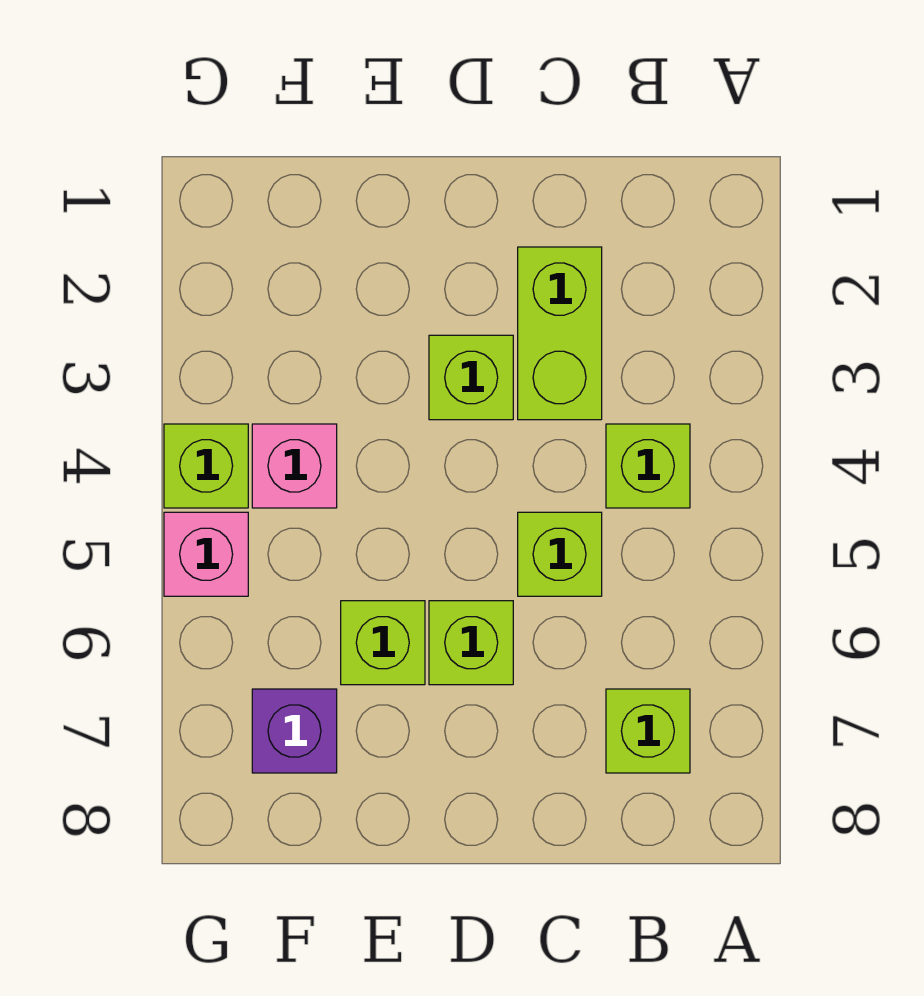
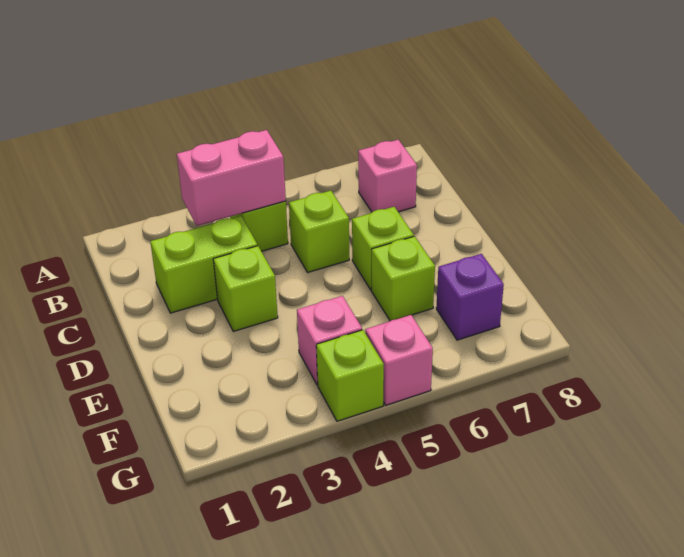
none -> pink 1x2 brick [177,130,286,226]
lime 1x1 brick [606,689,690,773] -> pink 1x1 brick [358,140,417,212]

